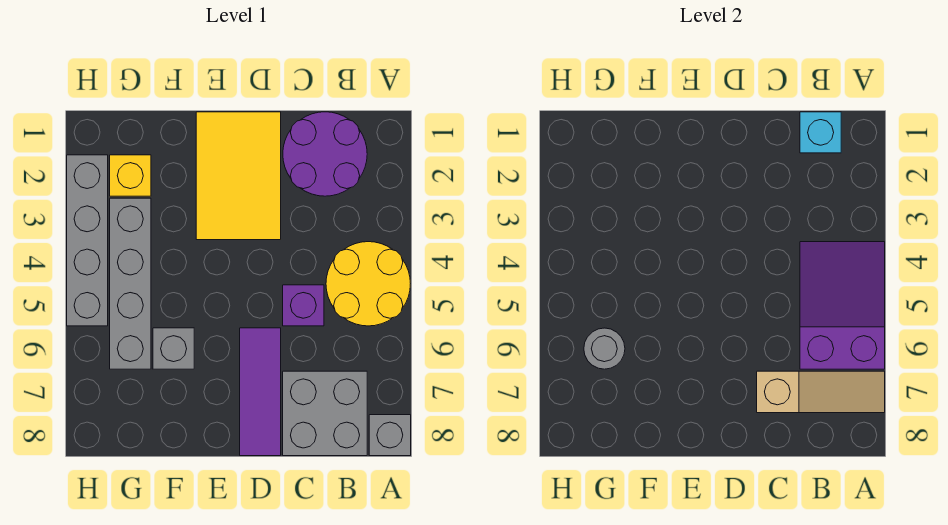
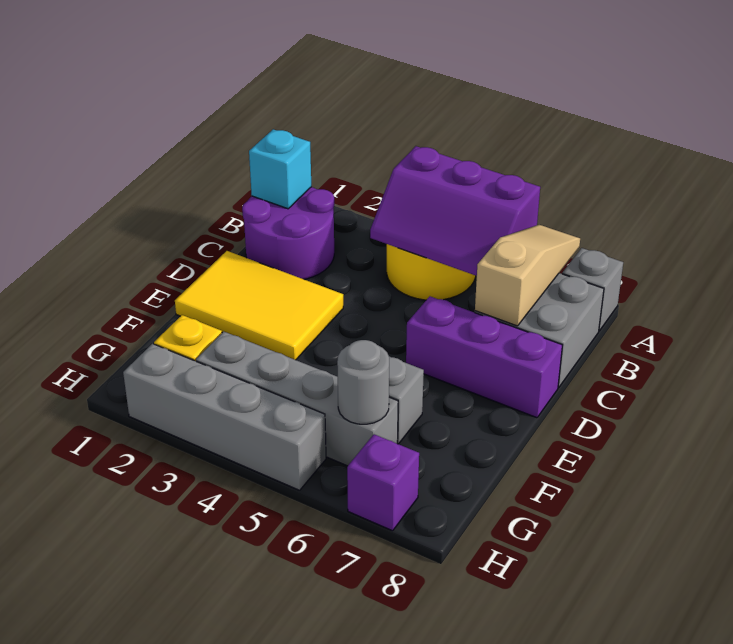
purple 2x3 slope [800,242,885,369] -> purple 2x3 slope turned to [370,146,540,276]
purple 1x1 brick [283,285,324,326] -> purple 1x1 brick moved to [347,434,419,531]
purple 1x3 tile [240,328,281,456] -> purple 1x3 brick [406,297,562,418]

